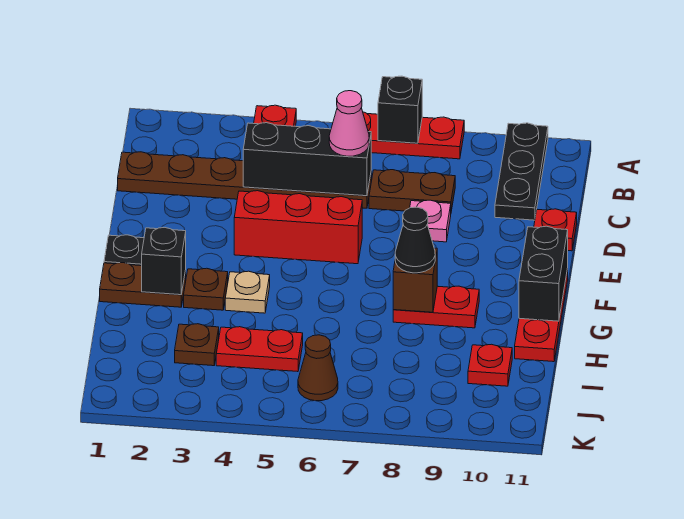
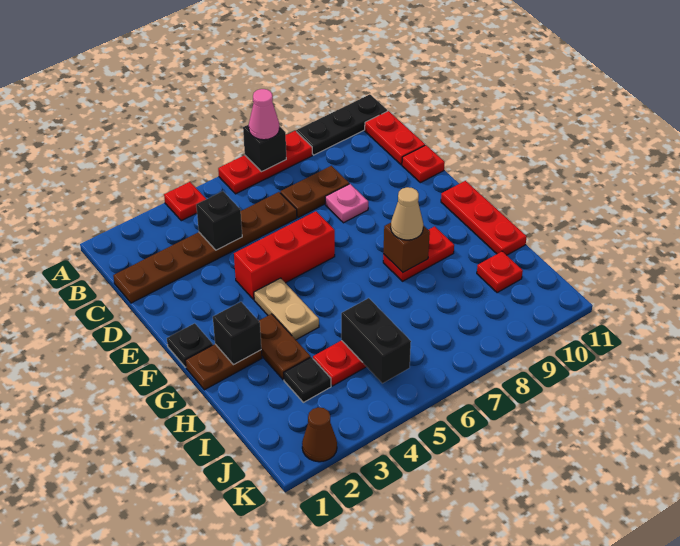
black 1x3 plate [495,123,548,220] -> black 1x3 plate turned to [296,94,387,155]
none -> red 1x2 plate [365,111,425,165]
black 1x3 brick [243,123,371,196] -> black 1x1 brick [196,191,242,250]
pink 1x1 cone [329,91,369,156] -> pink 1x1 cone moved to [249,89,279,140]
black 1x2 brick [519,226,568,321] -> black 1x2 brick moved to [341,298,411,383]
brown 1x1 plate [184,268,228,310] -> brown 1x2 plate [259,314,311,380]
tan 1x1 plate [225,271,270,313] -> tan 1x2 plate [254,278,319,340]
black 1x1 cone [395,207,435,273] -> tan 1x1 cone [391,187,423,240]
brown 1x1 plate [175,324,219,366] -> black 1x1 plate [284,357,331,402]
brown 1x1 cone [298,335,338,401] -> brown 1x1 cone moved to [302,407,337,462]

